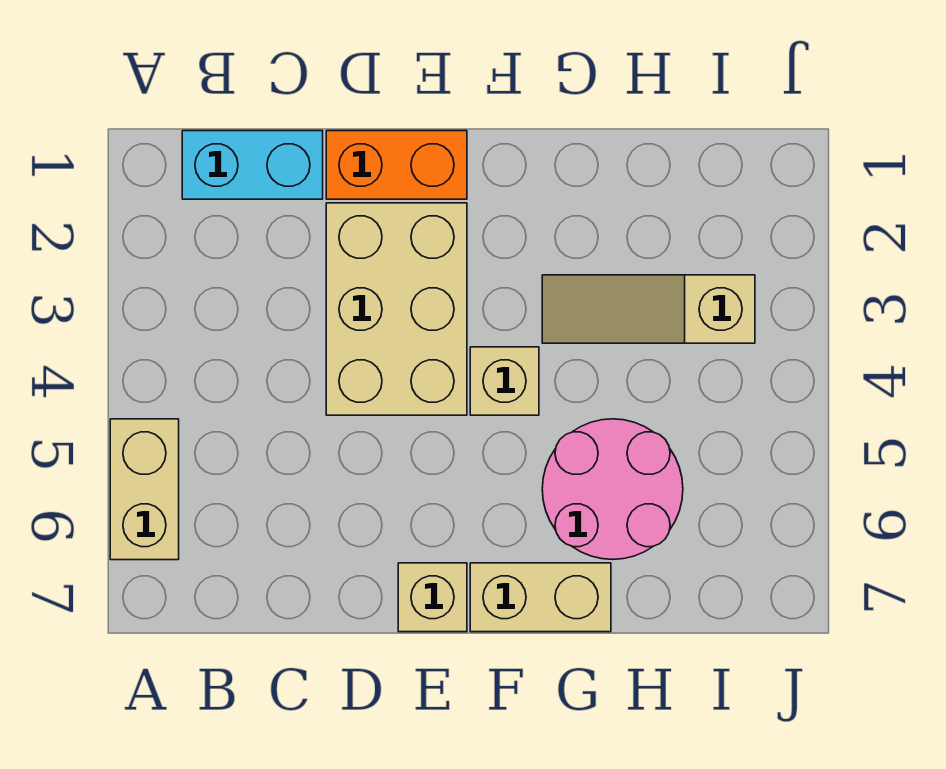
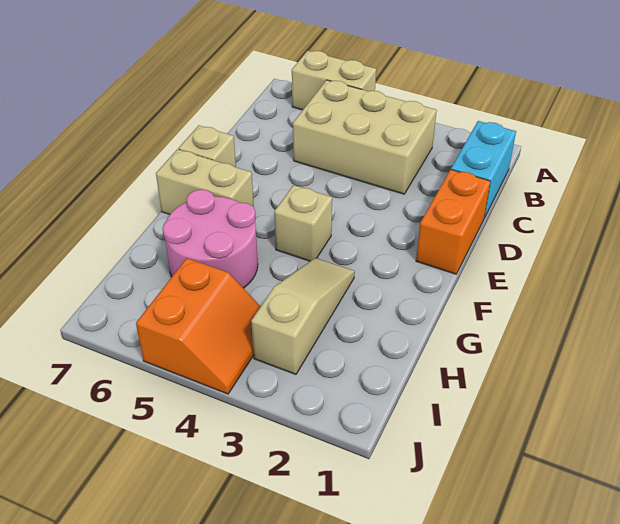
tan 2x3 brick [326,203,467,415] -> tan 2x3 brick moved to [293,80,437,194]
tan 1x2 brick [470,563,611,632] -> tan 1x2 brick turned to [156,149,254,215]
none -> orange 2x2 slope [136,258,261,394]

